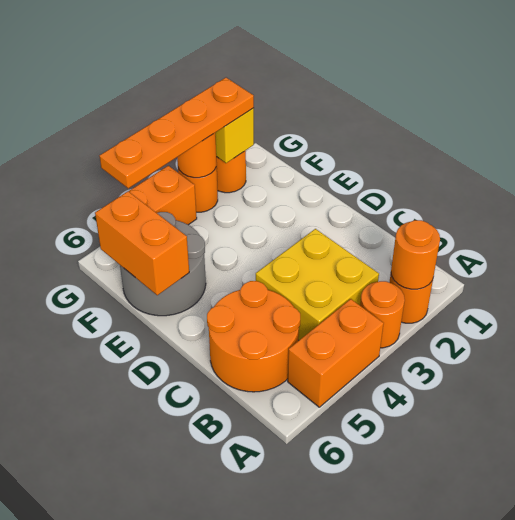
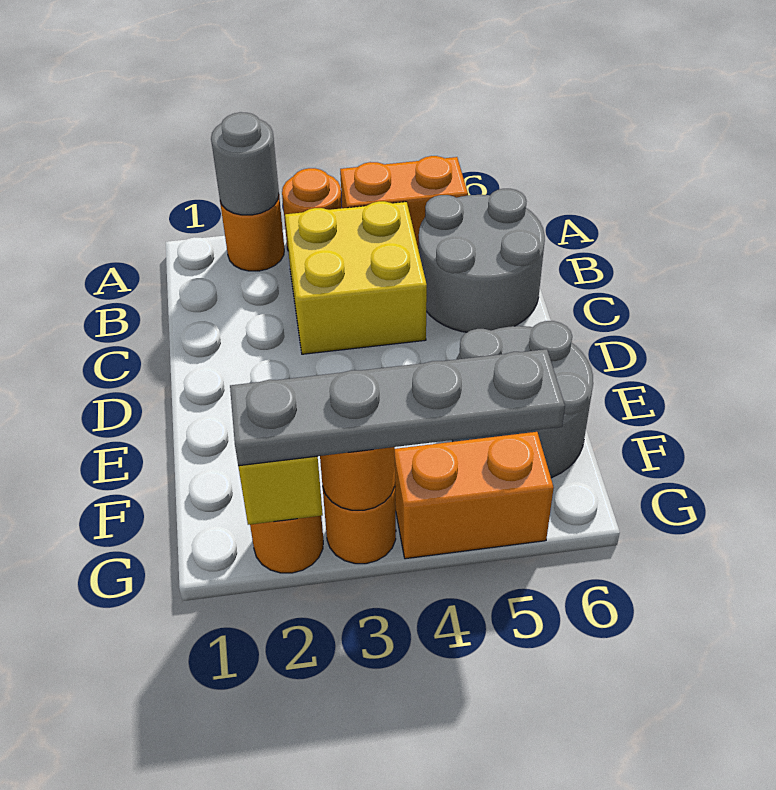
orange 1x1 round brick [391,220,440,289] -> grey 1x1 round brick [211,112,279,215]
orange 2x2 round brick [207,281,300,392] -> grey 2x2 round brick [419,189,545,332]
orange 1x2 brick [95,191,189,295] -> none
orange 1x4 plate [100,78,254,188] -> grey 1x4 plate [230,349,565,466]

